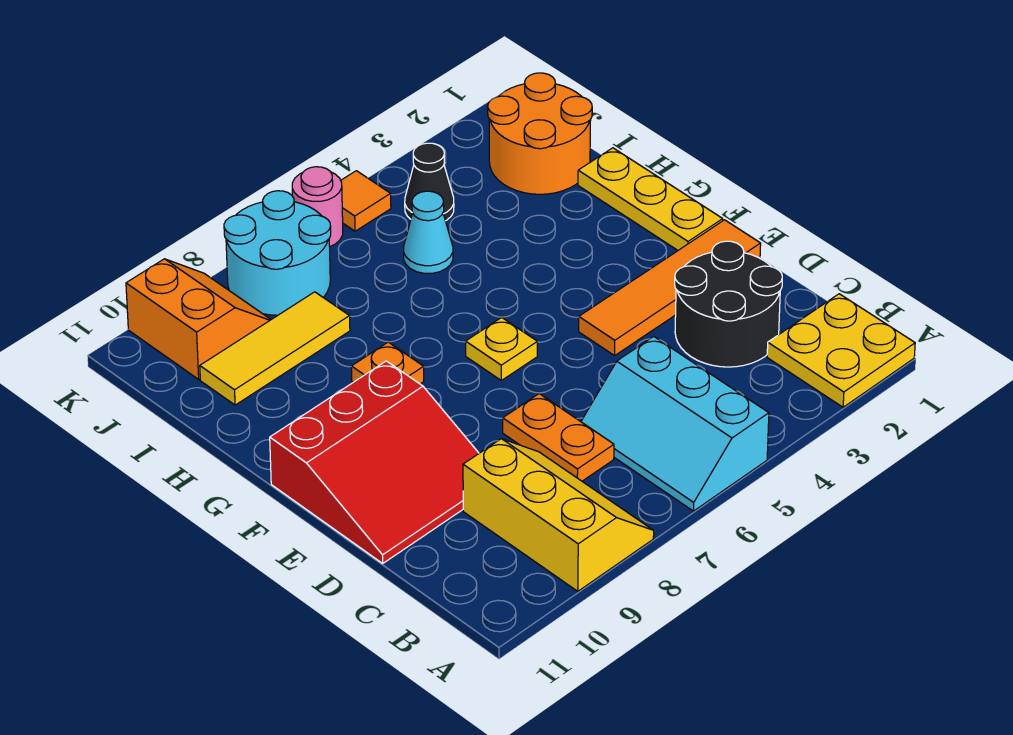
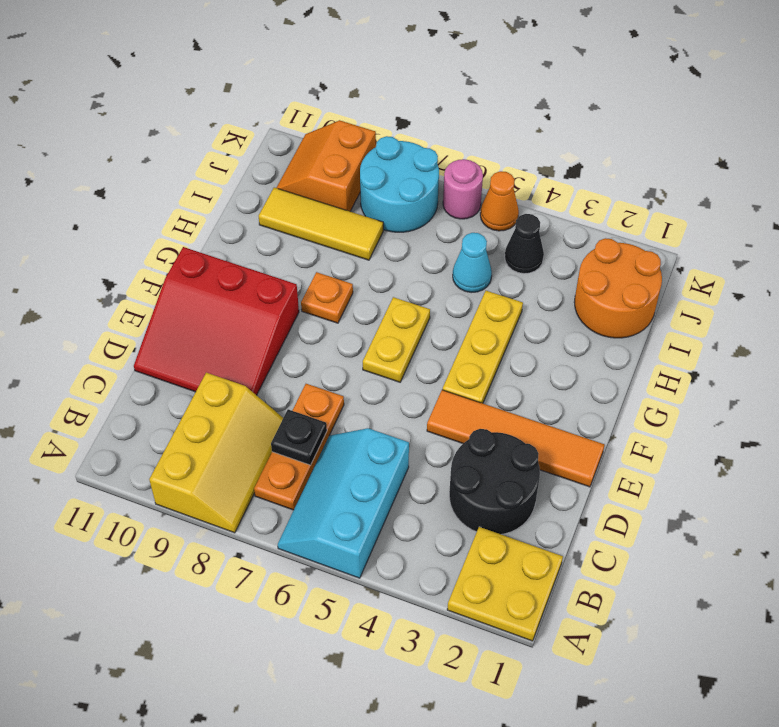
orange 1x2 plate [503,394,614,481] -> orange 1x3 plate [254,384,344,510]
none -> black 1x1 plate [271,409,327,465]
yellow 1x3 plate [578,148,723,250] -> yellow 1x3 plate moved to [442,291,523,403]
yellow 1x1 plate [466,318,537,380] -> yellow 1x2 plate [363,297,430,382]
orange 2x2 slope [126,259,271,379] -> orange 2x2 slope turned to [276,120,376,211]
orange 1x1 tile [341,171,391,231] -> orange 1x1 cone [480,171,519,231]

